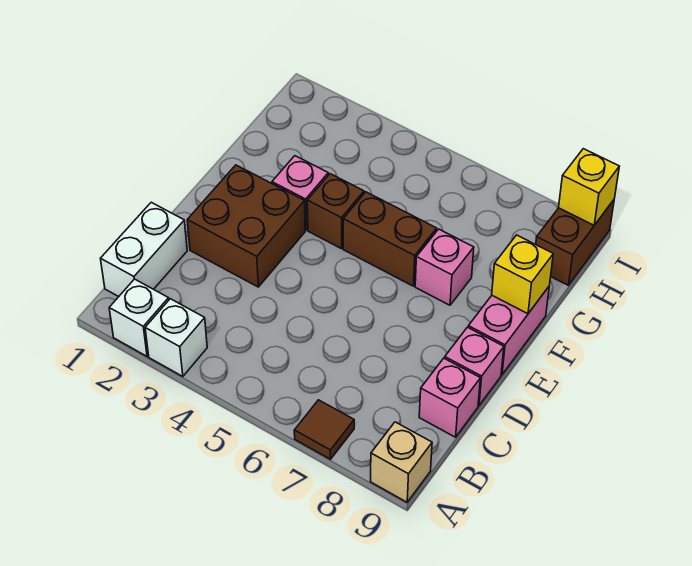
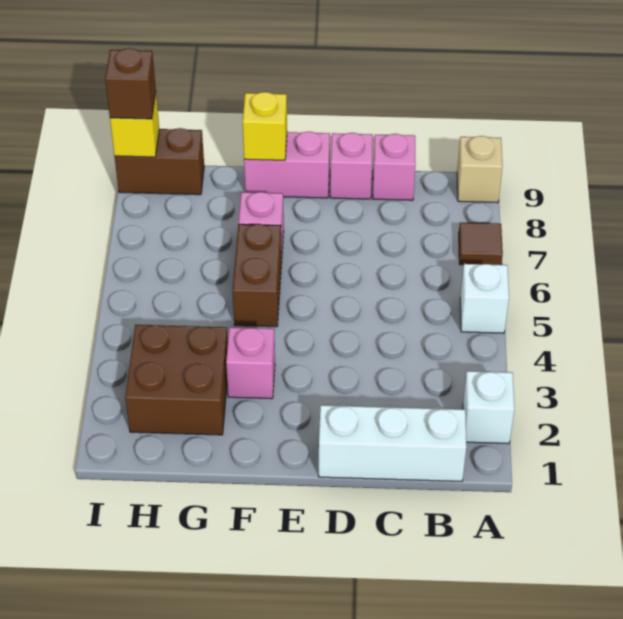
white 1x1 brick [145,299,207,377] -> white 1x1 brick moved to [460,264,509,333]
white 1x2 brick [101,202,187,297] -> white 1x3 brick [319,405,466,482]
brown 2x2 brick [187,165,305,287] -> brown 2x2 brick moved to [125,325,228,435]
brown 1x1 brick [307,174,364,249] -> brown 1x1 brick moved to [105,48,156,119]

